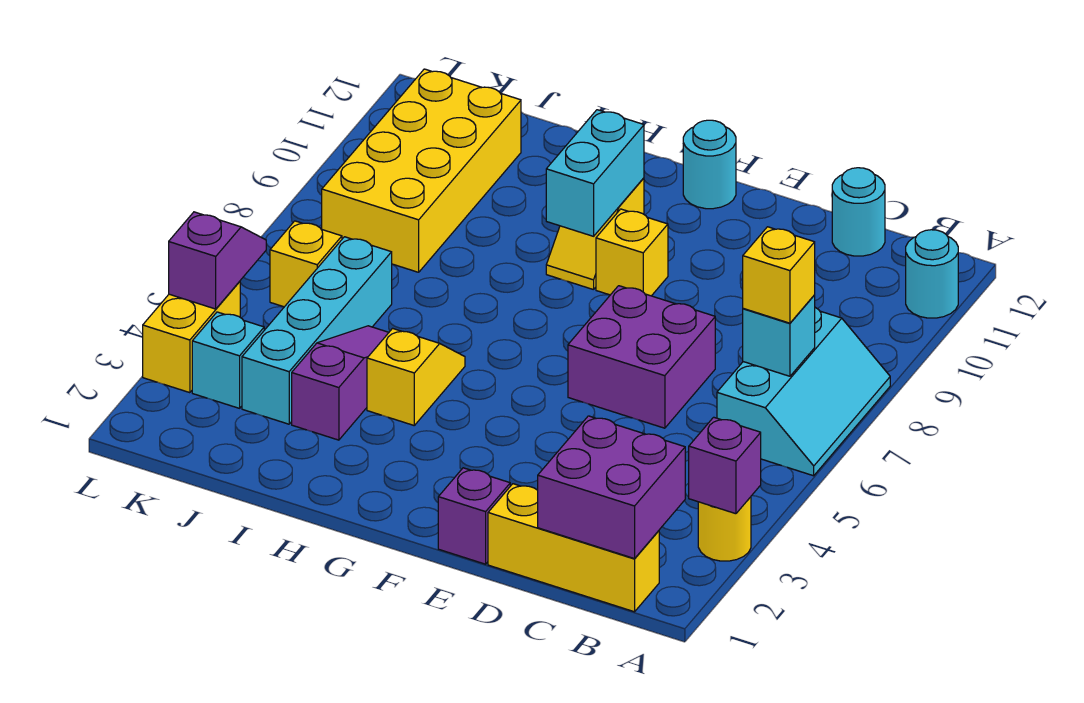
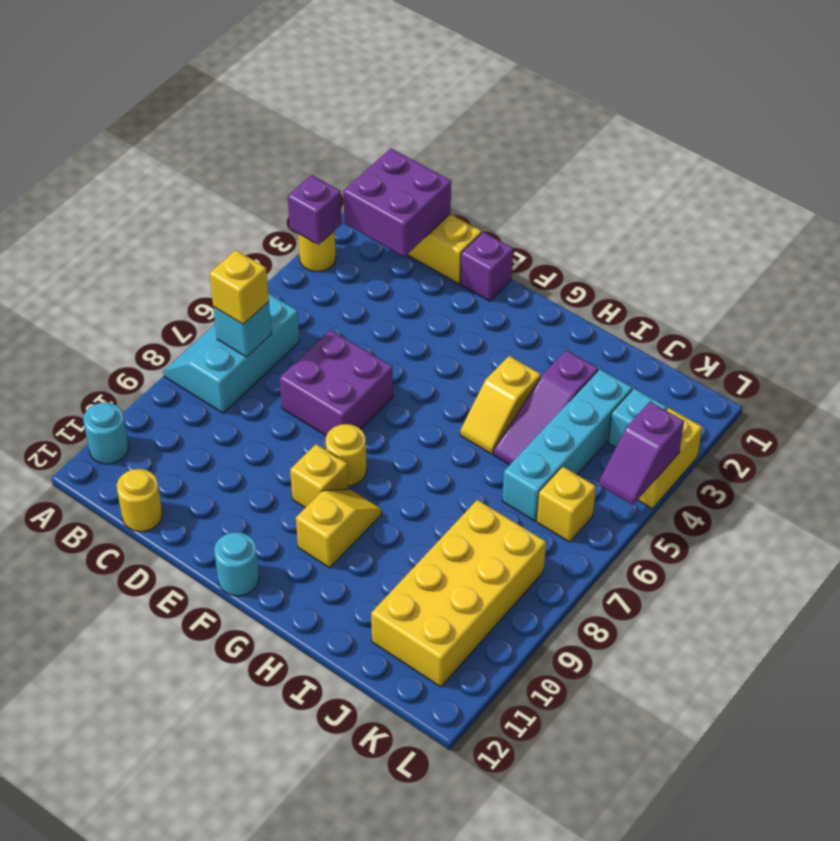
cyan 1x1 round brick [832,168,885,256] -> yellow 1x1 round brick [117,469,162,532]
none -> yellow 1x1 round brick [325,424,367,486]
cyan 1x2 brick [546,110,644,236] -> none

